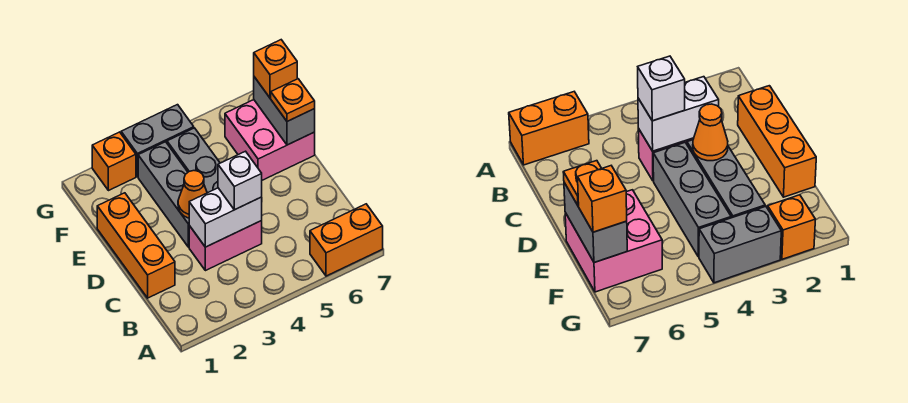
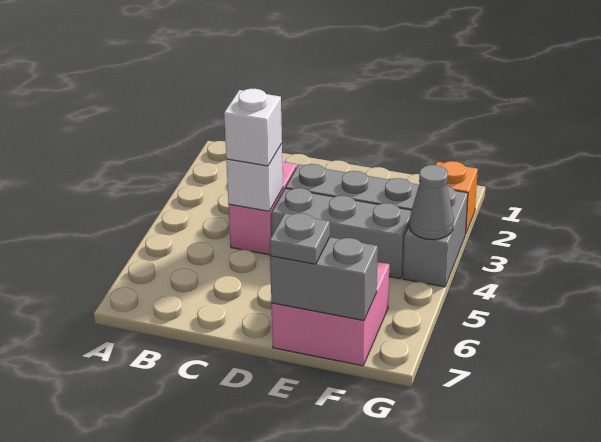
orange 1x2 brick [310,204,383,276] -> none
orange 1x3 brick [97,193,175,298] -> none
white 1x2 brick [189,188,262,247] -> white 1x1 brick [226,144,283,211]
orange 1x1 cone [178,171,207,218] -> none
orange 1x1 plate [271,79,315,121] -> grey 1x1 plate [270,213,330,264]
orange 1x1 brick [254,40,297,98] -> none
none -> grey 1x1 cone [409,165,454,240]

